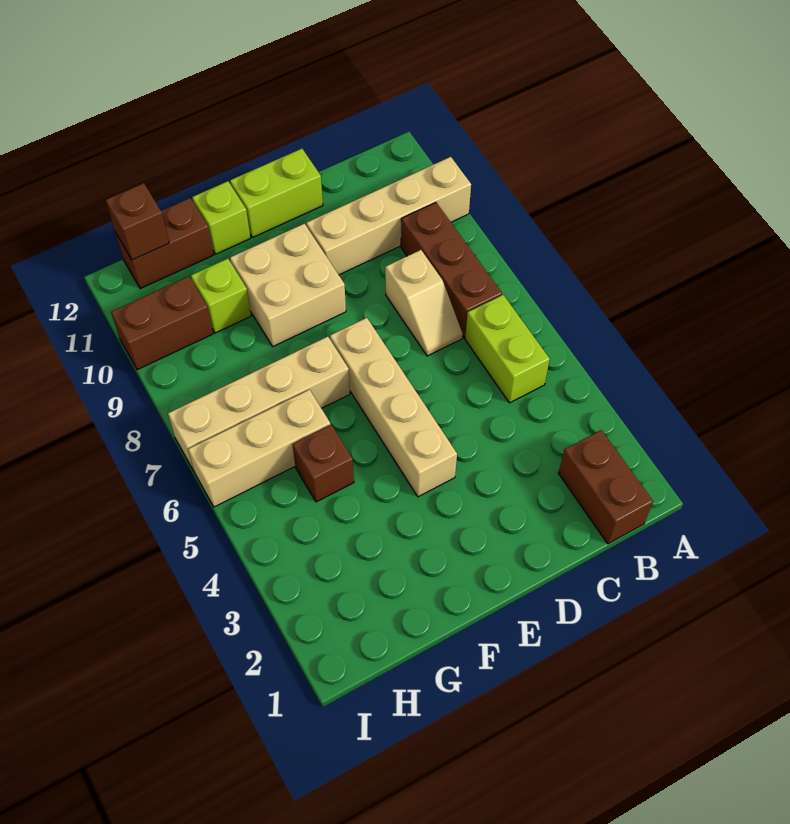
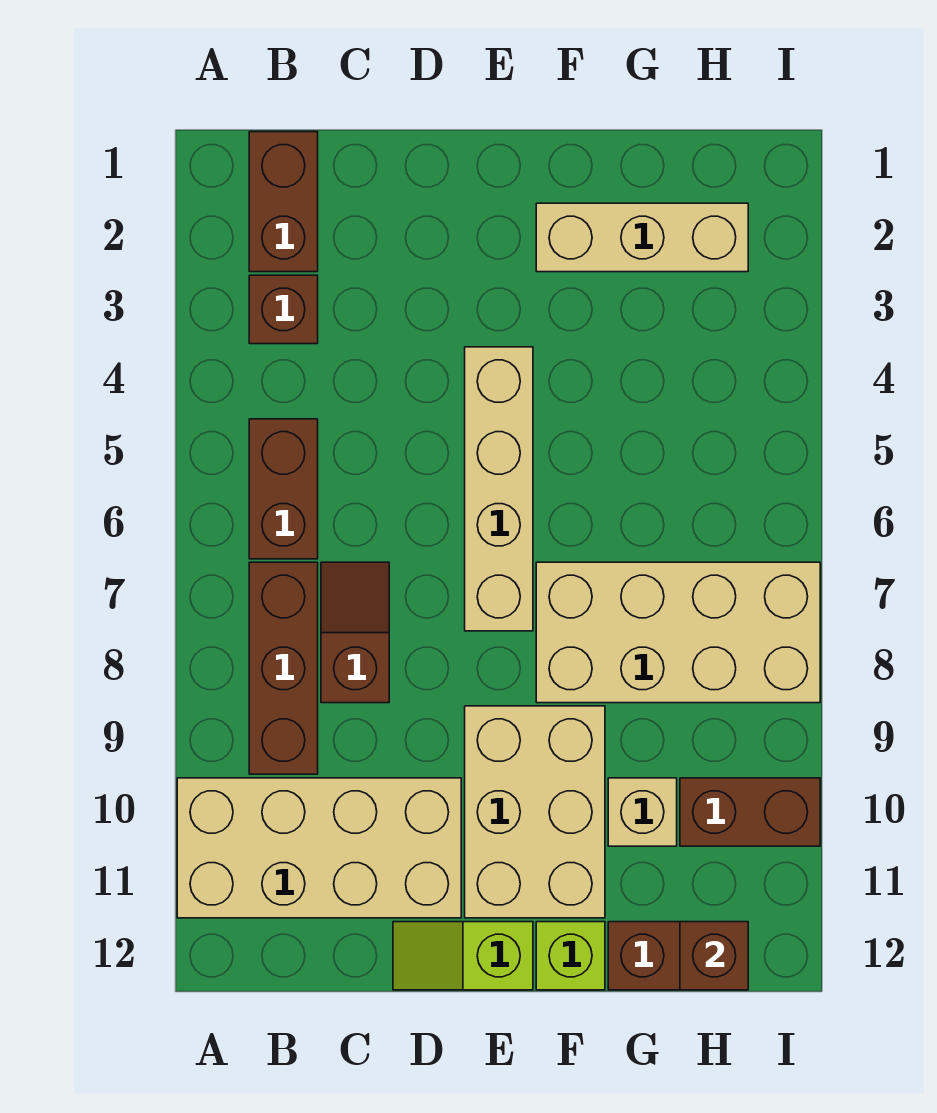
tan 1x4 brick [306,157,471,275] -> tan 2x4 brick [177,778,461,918]
lime 1x2 brick [465,295,550,403] -> brown 1x2 brick [249,419,318,559]
tan 1x2 slope [385,250,463,356] -> brown 1x2 slope [321,562,389,703]
lime 1x2 brick [230,149,323,238] -> lime 1x2 slope [393,922,533,990]
tan 2x2 brick [230,224,346,347] -> tan 2x3 brick [465,706,605,918]
tan 1x4 brick [168,337,350,471] -> tan 2x4 brick [536,562,820,703]
brown 1x1 brick [293,425,354,502] -> brown 1x1 brick moved to [249,275,318,344]
tan 1x3 brick [188,390,330,507] -> tan 1x3 brick moved to [536,203,748,272]
lime 1x1 brick [191,259,251,333] -> tan 1x1 brick [608,778,677,846]

